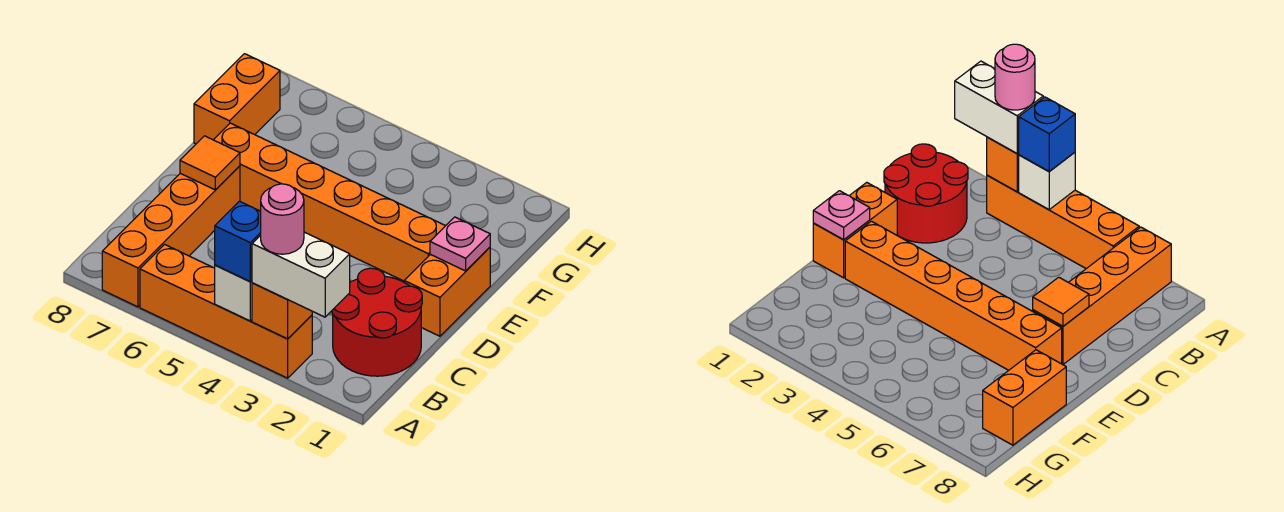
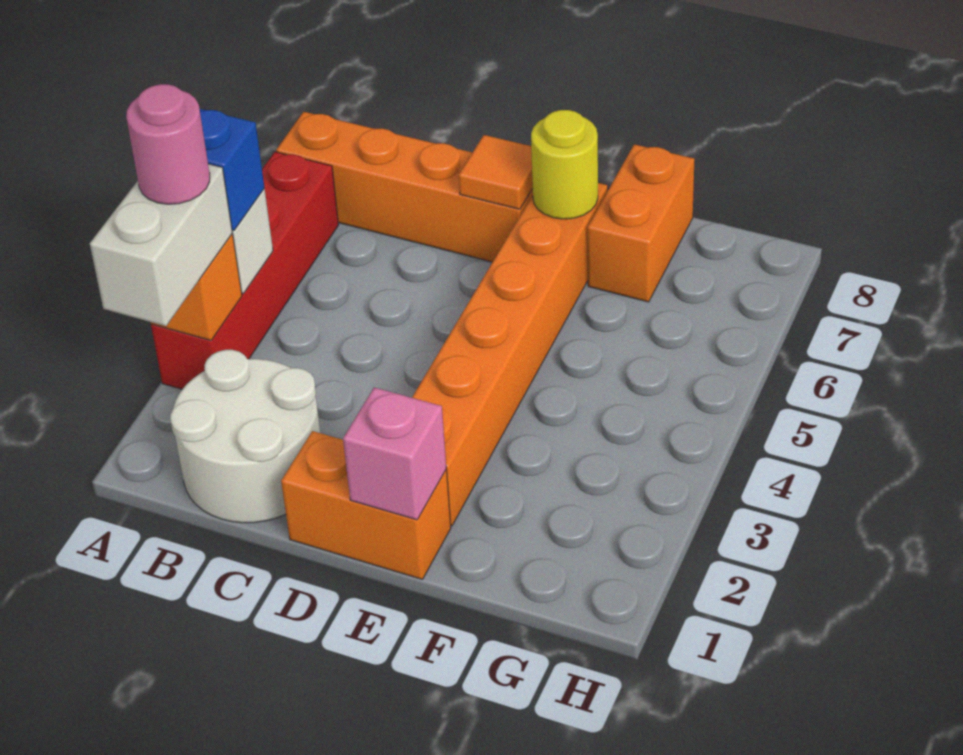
orange 1x4 brick [140,245,312,378] -> red 1x4 brick [151,152,339,389]
red 2x2 round brick [332,268,422,376] -> white 2x2 round brick [170,350,320,523]
pink 1x1 plate [430,217,490,271] -> pink 1x1 brick [343,387,446,520]
none -> yellow 1x1 round brick [531,110,598,219]
orange 1x2 brick [194,54,280,144] -> orange 1x2 brick turned to [587,144,694,302]

